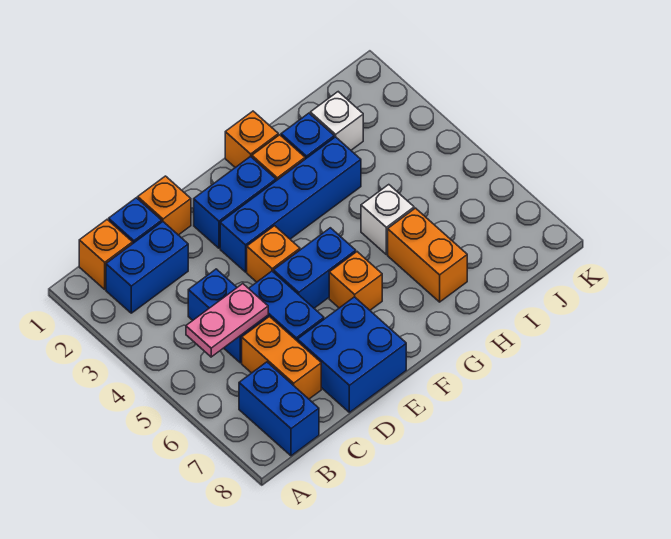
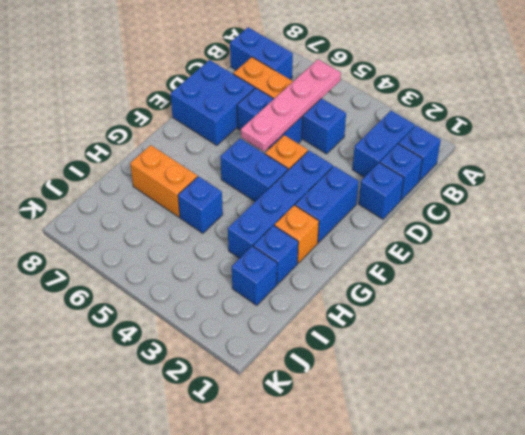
orange 1x1 brick [79,220,132,289] -> blue 1x1 brick [399,125,441,181]
pink 1x2 plate [186,284,268,357] -> pink 1x4 plate [241,59,341,151]
orange 1x1 brick [138,176,191,235] -> blue 1x1 brick [359,163,404,219]
blue 1x2 brick [273,228,356,308] -> blue 1x2 brick turned to [220,139,288,201]
orange 1x1 brick [329,252,382,310] -> none
orange 1x1 brick [225,111,278,167] -> none
white 1x1 brick [361,185,414,254] -> blue 1x1 brick [178,176,223,233]
white 1x1 brick [310,92,363,150] -> blue 1x1 brick [232,246,277,305]

